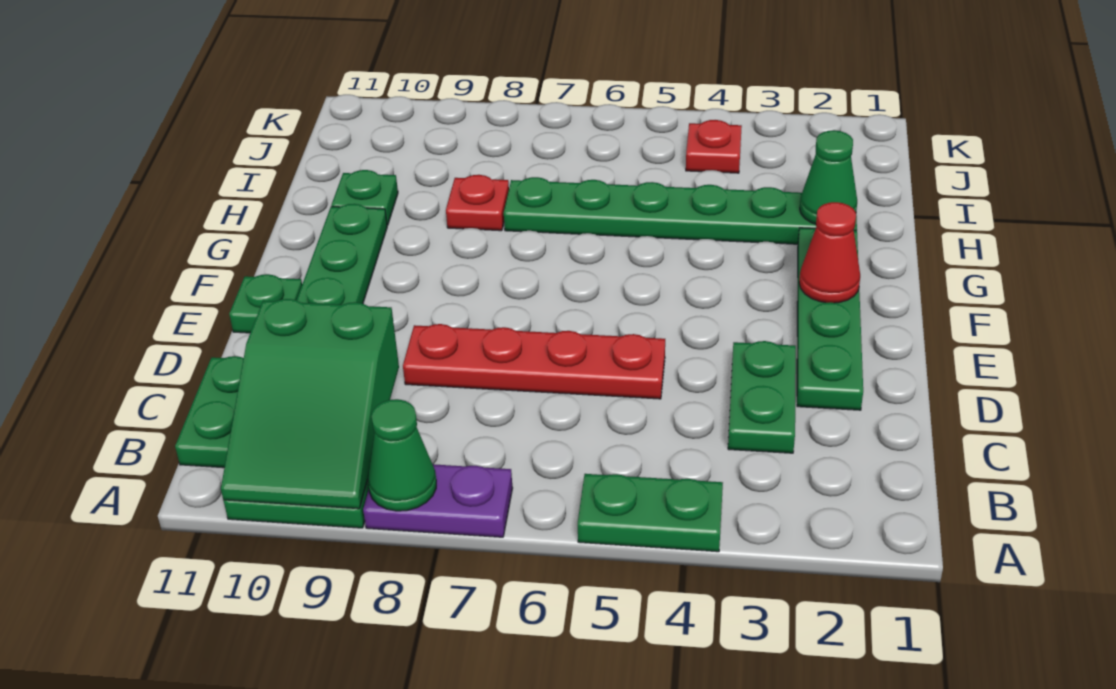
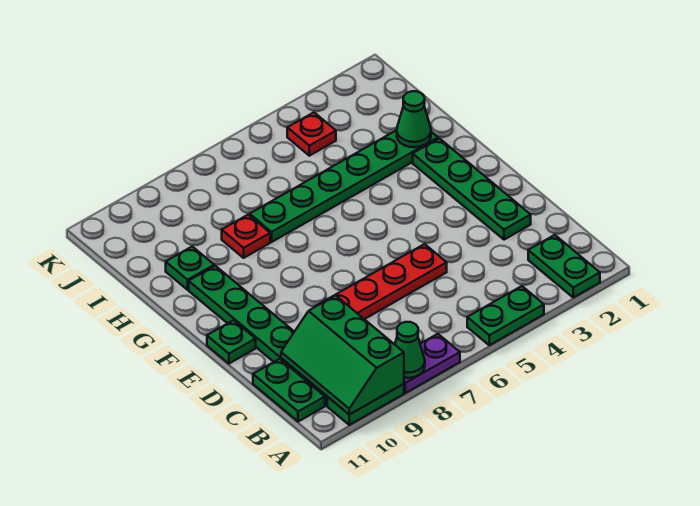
green 2x3 slope [221,299,399,509] -> green 2x3 slope turned to [281,295,404,415]
green 1x2 plate [728,341,796,453] -> green 1x2 plate moved to [528,235,600,297]
red 1x1 cone [799,202,860,303] -> none

